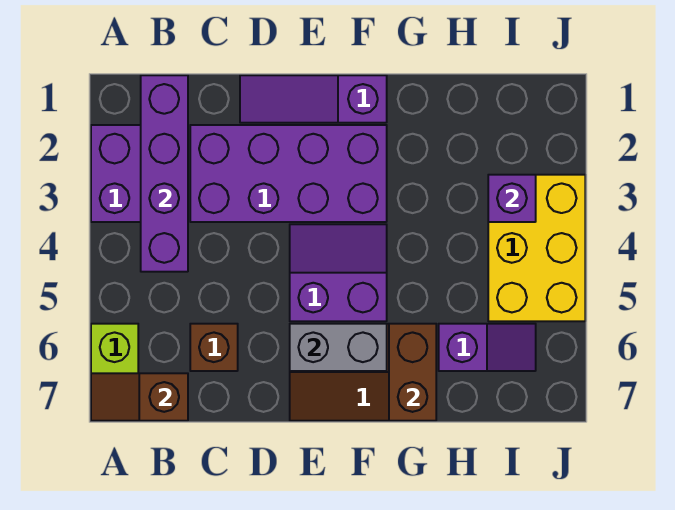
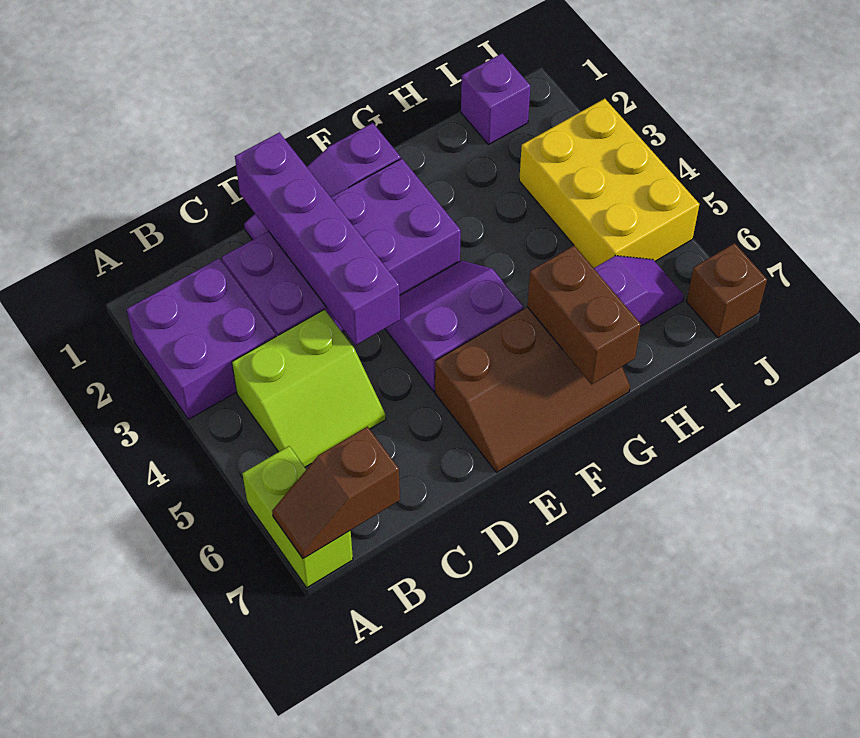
purple 1x4 brick [141,75,188,272] -> purple 1x4 brick moved to [235,133,400,345]
none -> lime 2x2 slope [232,310,386,467]
brown 1x1 brick [190,324,238,371] -> brown 1x1 brick moved to [687,243,767,338]
grey 1x2 brick [290,324,387,371] -> none
purple 1x1 brick [488,175,536,222] -> purple 1x1 brick moved to [461,54,531,145]

